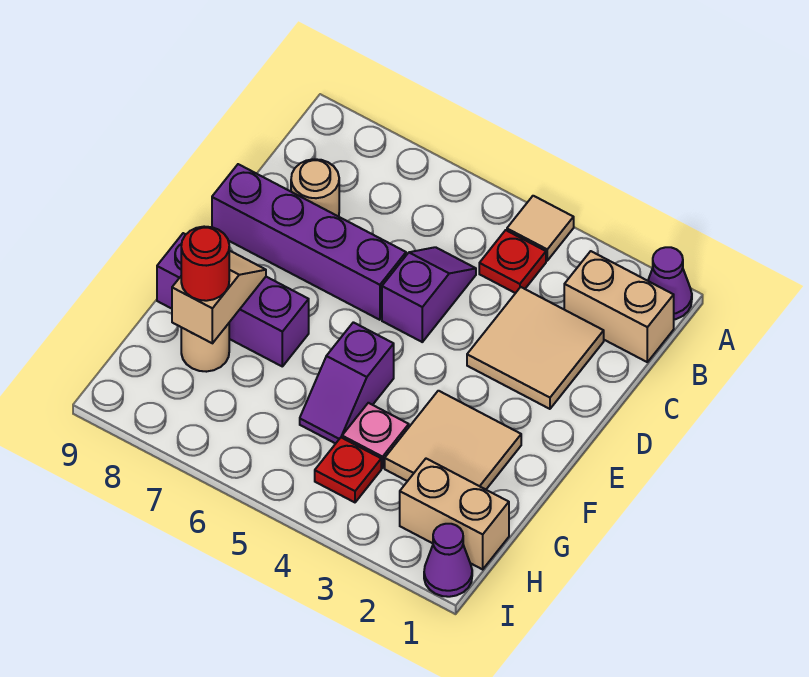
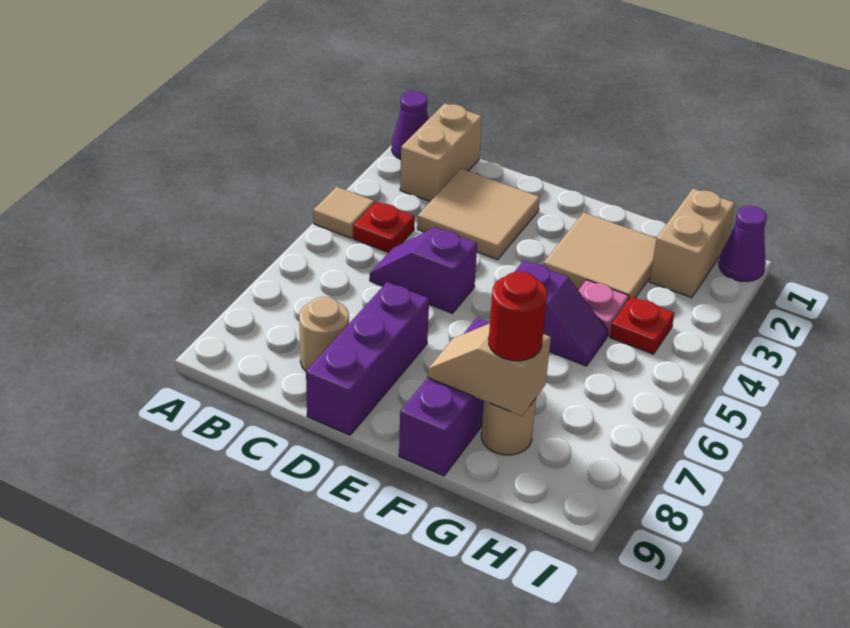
purple 1x4 brick [212,164,406,320] -> purple 1x3 brick [306,282,429,435]

